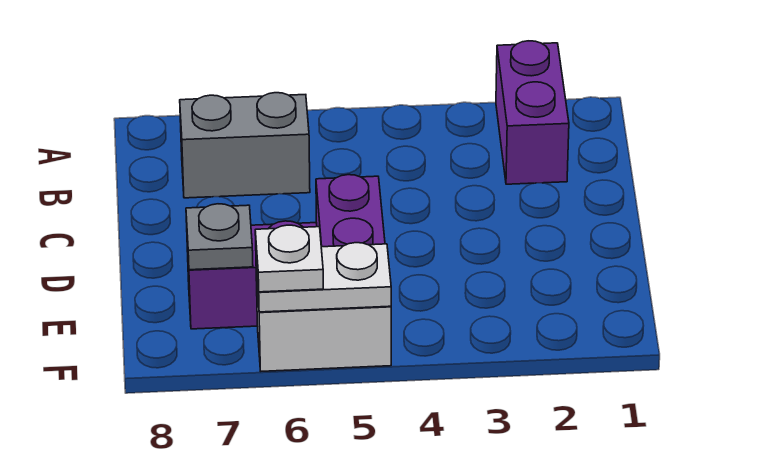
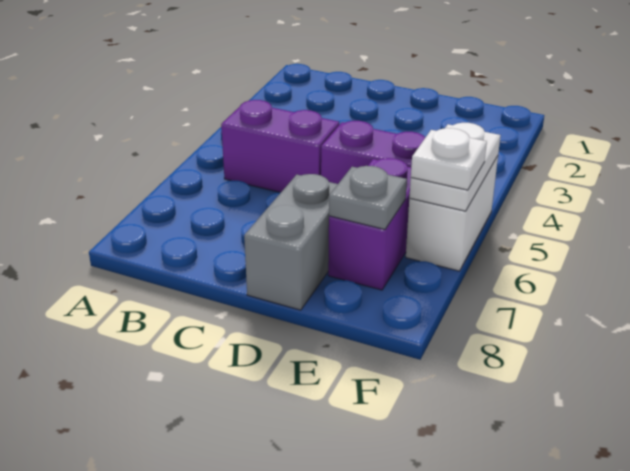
purple 1x2 brick [496,41,569,184] -> purple 1x2 brick moved to [221,100,339,192]
grey 1x2 brick [180,93,310,198] -> grey 1x2 brick moved to [244,174,338,310]

